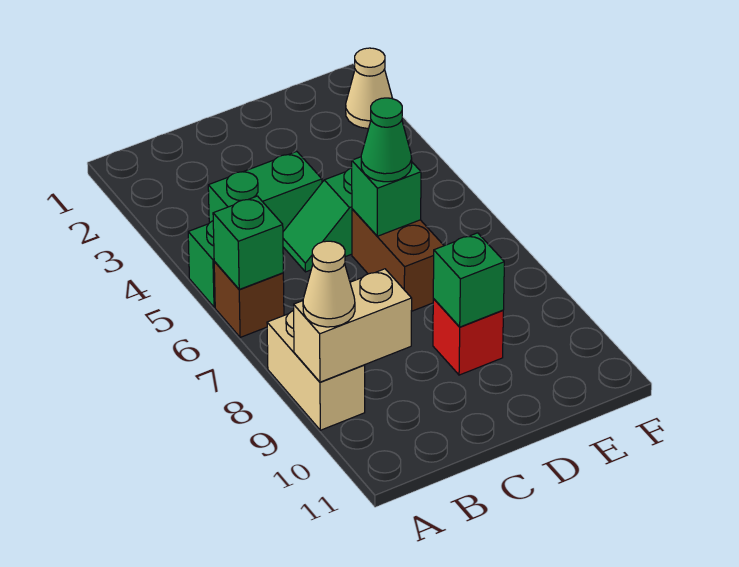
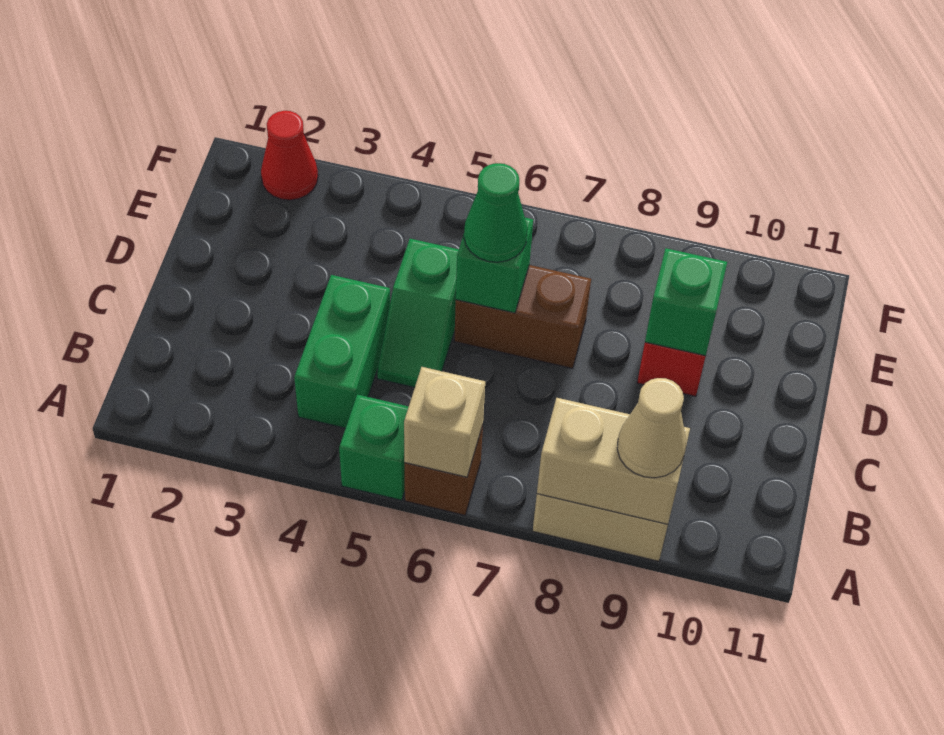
green 1x1 brick [213,196,283,289] -> tan 1x1 brick [404,367,485,477]
tan 1x2 brick [294,269,412,382] -> tan 1x2 brick turned to [537,398,690,524]
tan 1x1 cone [346,48,392,129] -> red 1x1 cone [261,111,318,200]

